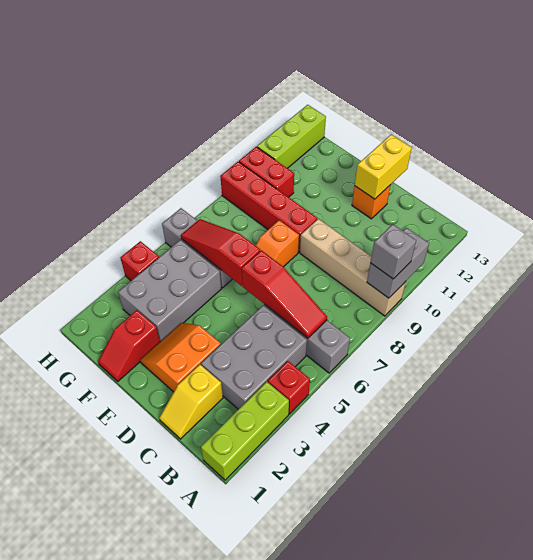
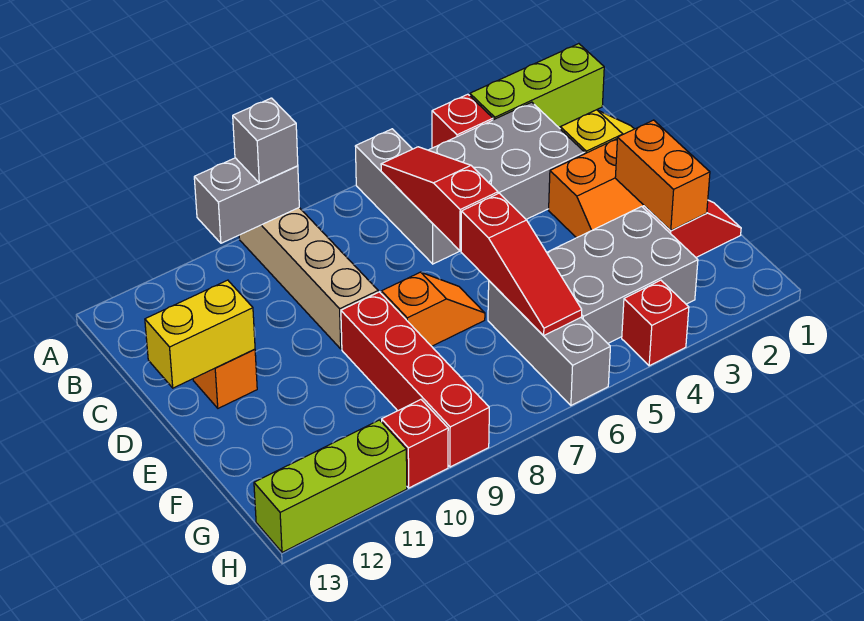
none -> orange 1x2 brick [615,120,710,231]
red 1x2 brick [239,147,294,197] -> red 1x1 brick [382,400,448,488]

